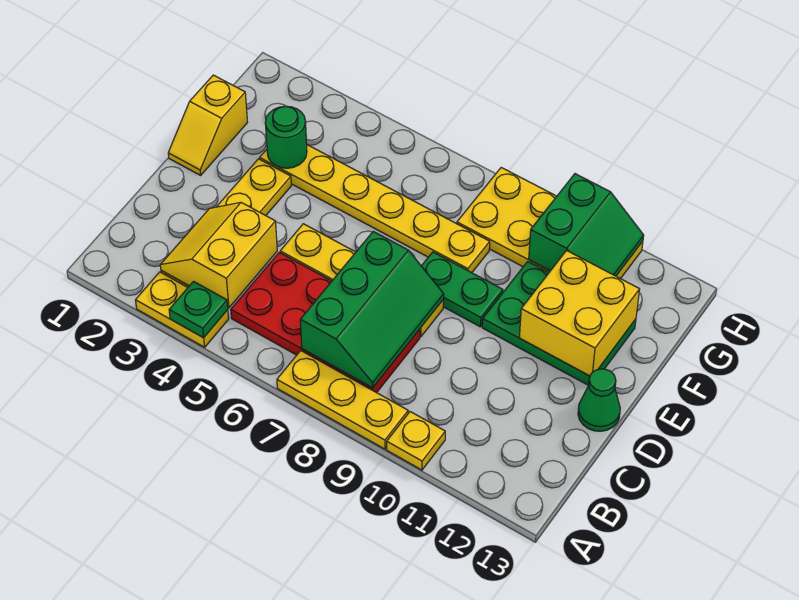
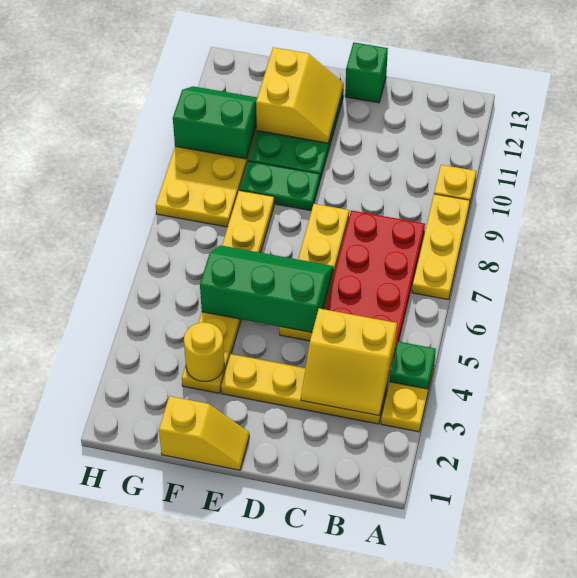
green 2x3 slope [300,231,444,388] -> green 2x3 slope moved to [200,245,333,332]
green 1x1 cone [578,369,620,431] -> green 1x1 brick [345,42,388,103]
green 1x2 plate [422,252,503,327] -> green 1x2 plate turned to [239,161,320,211]
yellow 2x2 brick [519,251,640,376] -> yellow 2x2 slope [256,47,344,143]
green 1x1 round brick [265,106,307,168] -> yellow 1x1 round brick [184,322,225,382]

